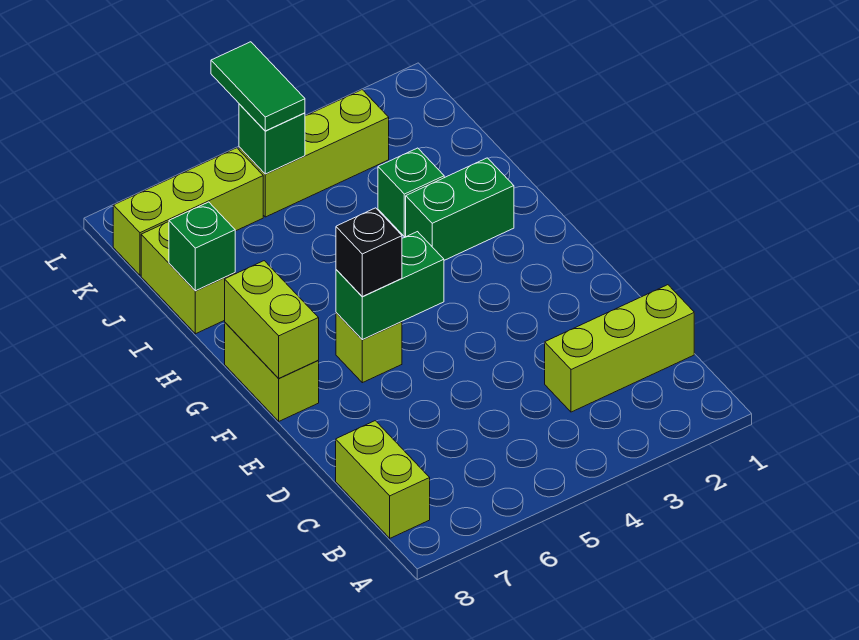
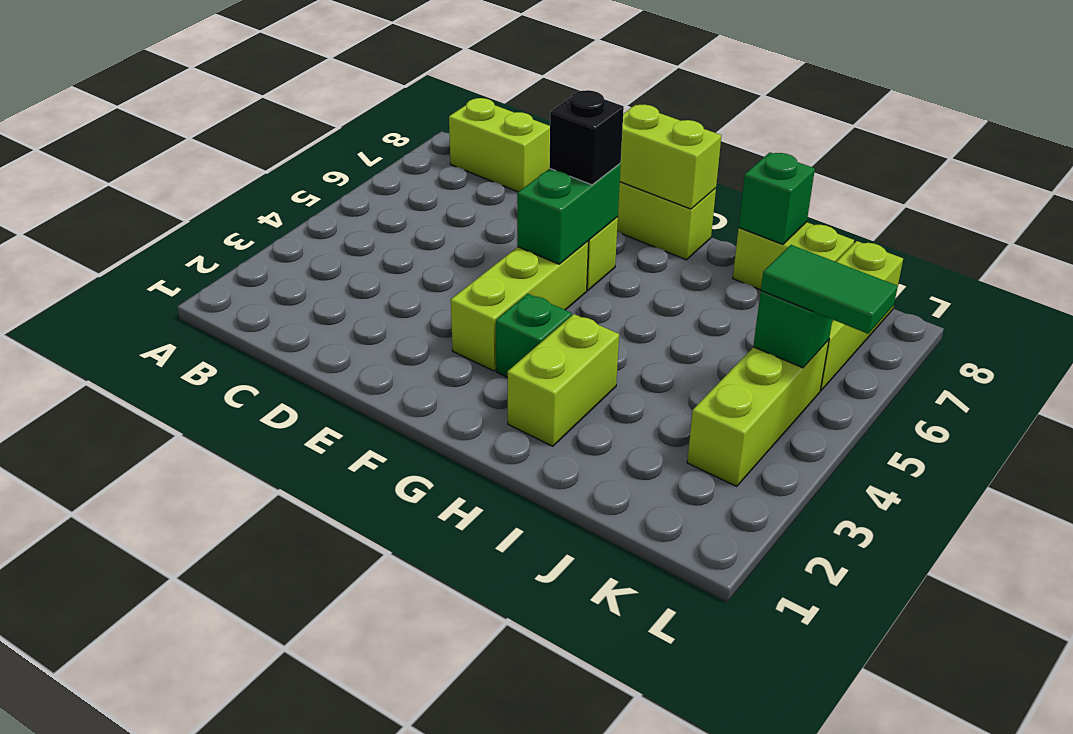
lime 1x3 brick [545,285,694,412] -> lime 1x3 brick moved to [451,241,588,371]
green 1x2 brick [406,158,514,260] -> lime 1x2 brick [508,314,619,446]
green 1x1 brick [378,148,444,237] -> green 1x1 brick moved to [496,294,572,378]

